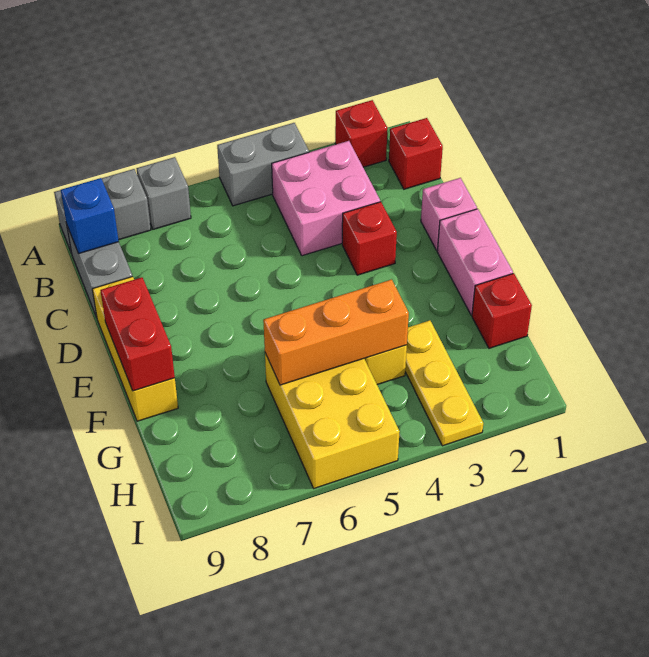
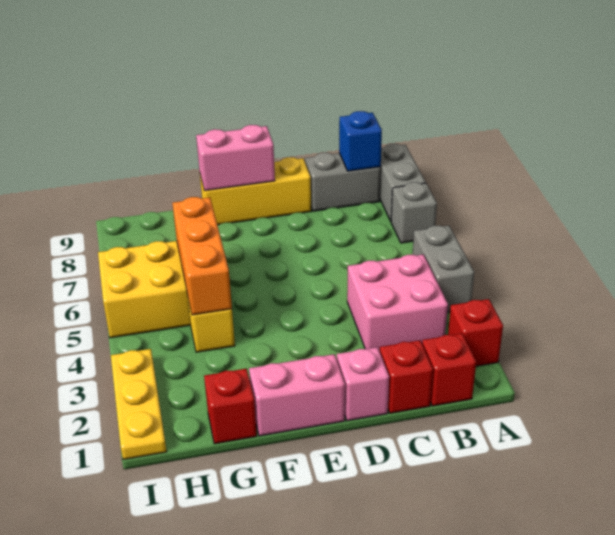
red 1x1 brick [342,202,397,275] -> red 1x1 brick moved to [380,340,433,413]
red 1x2 brick [100,277,175,391] -> pink 1x2 brick [196,125,275,191]
yellow 1x3 plate [405,320,483,446] -> yellow 1x3 plate turned to [111,349,167,460]

